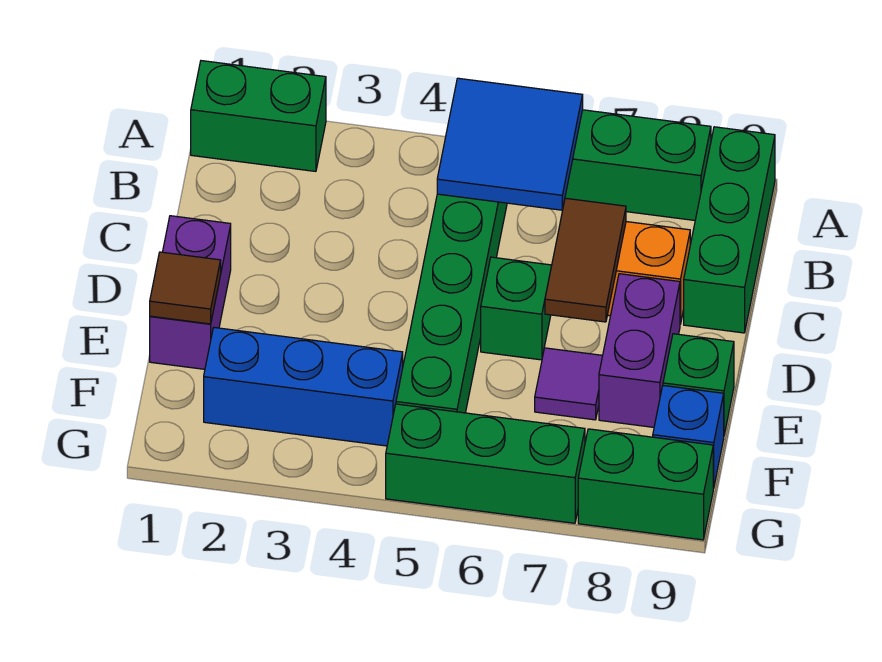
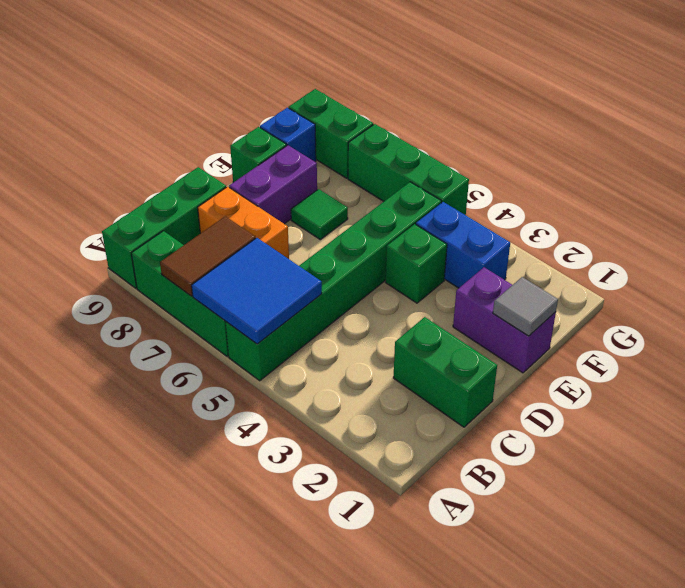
green 1x2 brick [191,61,326,171] -> green 1x2 brick moved to [393,317,497,427]
brown 1x2 tile [545,198,626,322] -> brown 1x2 tile moved to [160,216,256,296]
purple 1x2 brick [150,216,231,369] -> purple 1x2 brick turned to [453,267,556,373]
green 1x1 brick [481,257,552,360] -> green 1x1 brick moved to [385,224,447,303]
brown 1x1 tile [150,252,221,324] -> grey 1x1 tile [493,277,558,336]
purple 1x1 tile [535,348,603,420] -> green 1x1 tile [291,189,348,239]
blue 1x3 brick [204,328,403,446] -> blue 1x2 brick [416,202,510,288]

